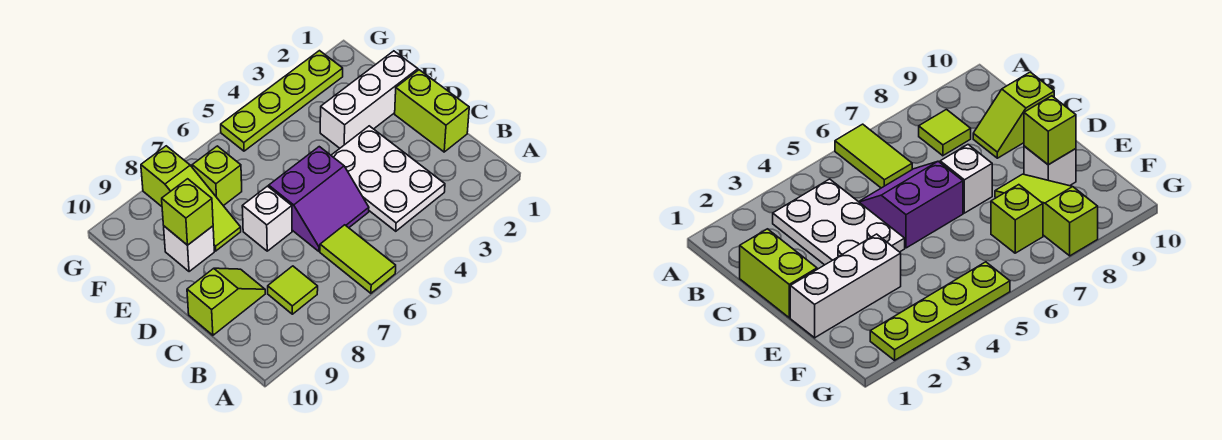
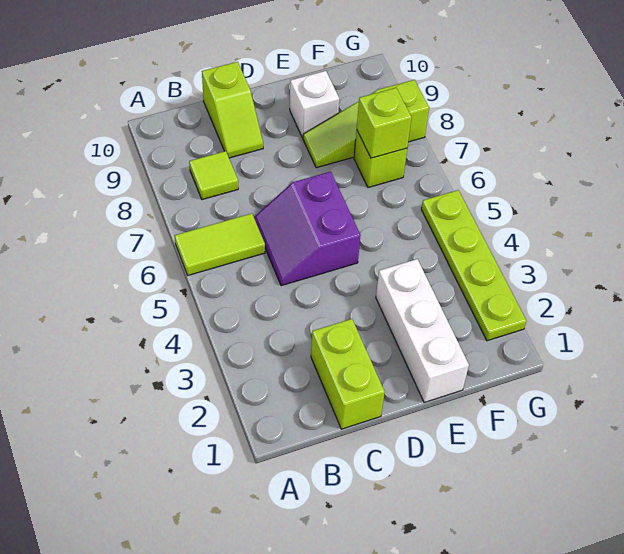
white 2x3 plate [331,126,445,231] -> none
lime 1x2 brick [395,70,469,152] -> lime 1x2 brick turned to [311,319,385,429]
white 1x1 brick [242,186,292,251] -> none
lime 1x1 brick [162,179,213,245] -> lime 1x1 brick moved to [357,88,412,158]

